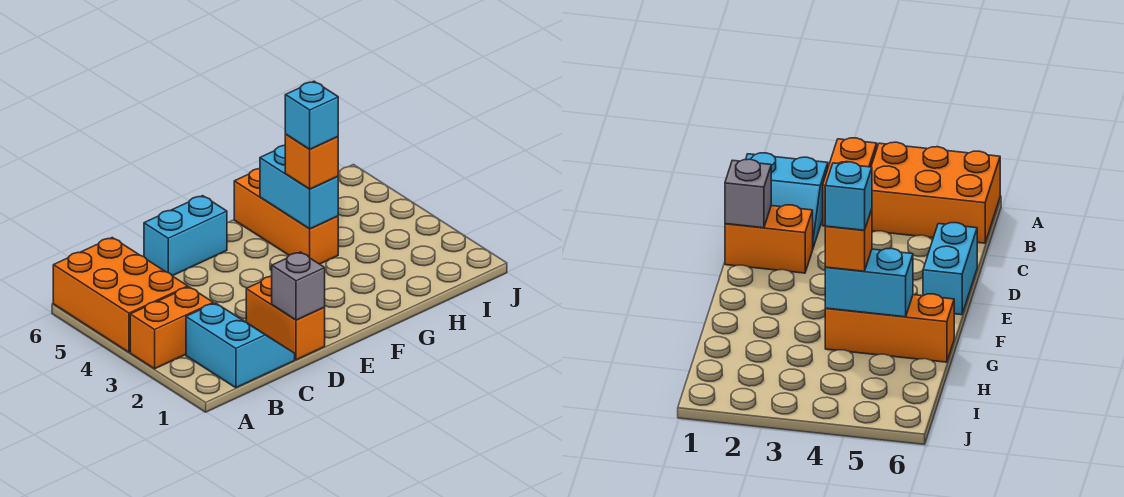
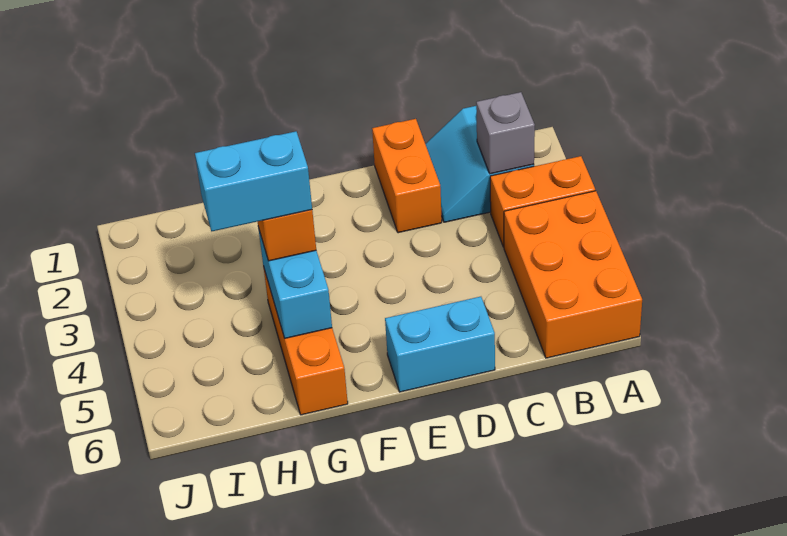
grey 1x1 brick [272,252,325,320] -> grey 1x1 brick moved to [476,92,535,174]
cyan 1x1 brick [285,81,338,149] -> cyan 1x2 brick [195,131,312,231]

